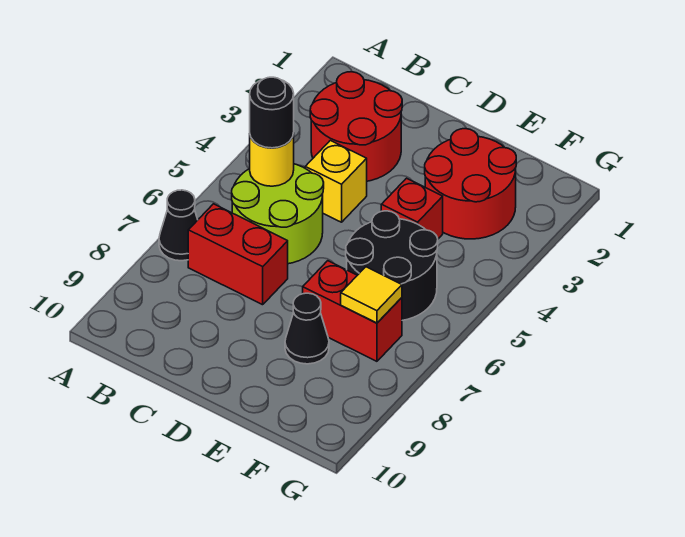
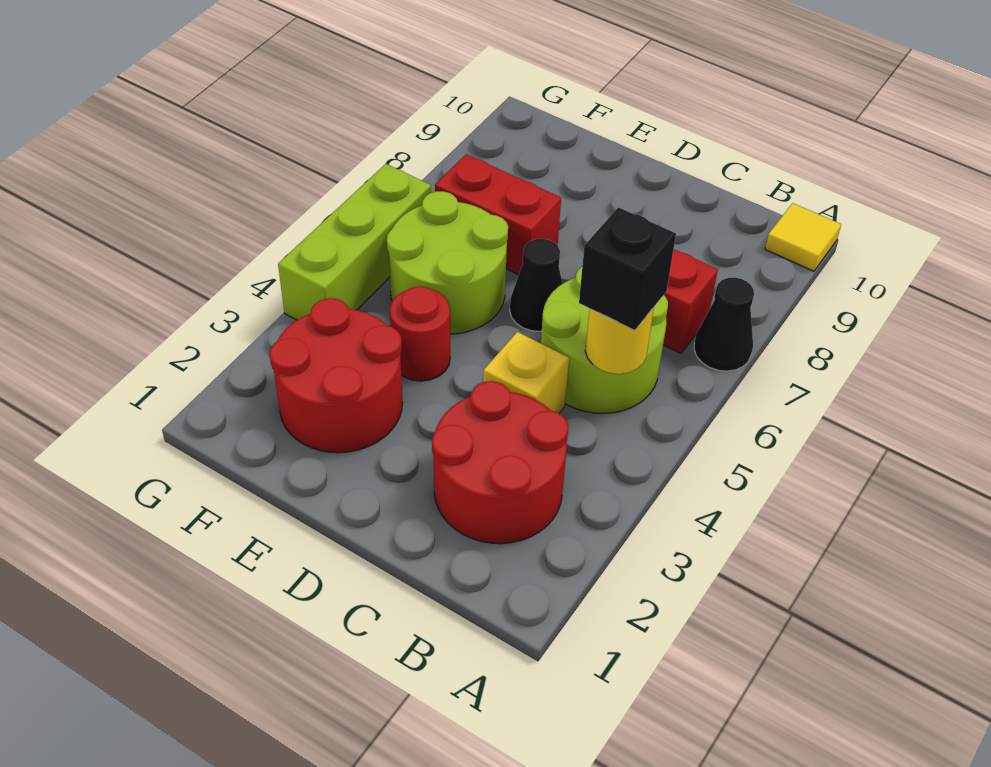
black 1x1 round brick [250,77,294,148] -> black 1x1 brick [579,207,676,330]
red 1x1 brick [381,178,443,239] -> red 1x1 round brick [390,286,450,381]
black 2x2 round brick [346,211,438,320] -> lime 2x2 round brick [387,191,508,334]
black 1x1 cone [285,293,329,364] -> black 1x1 cone moved to [510,239,563,331]
yellow 1x1 tile [341,267,402,323] -> yellow 1x1 tile moved to [765,203,841,271]
none -> lime 1x3 brick [278,164,431,320]

